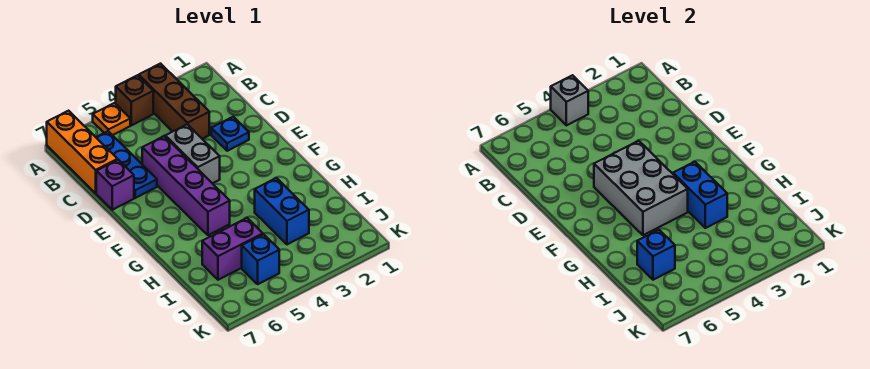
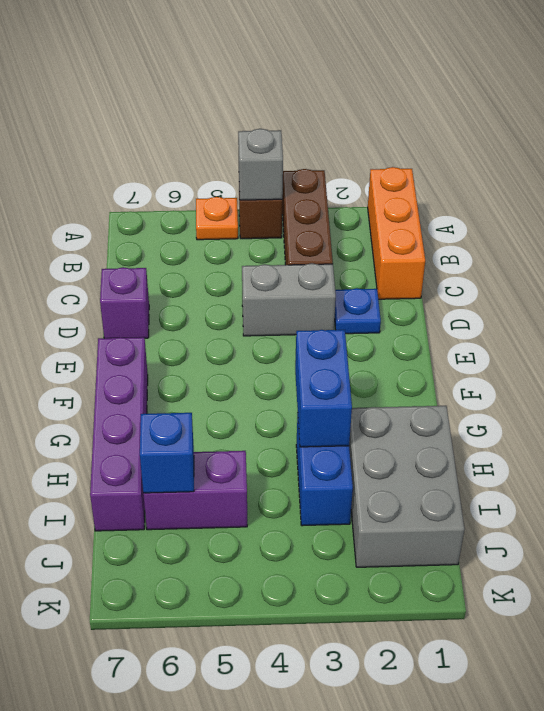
orange 1x3 brick [47,111,118,193] -> orange 1x3 brick moved to [368,167,425,299]
blue 1x3 plate [96,131,157,198] -> none
grey 1x2 brick [165,124,220,183] -> grey 1x2 brick turned to [242,263,336,336]
purple 1x4 brick [142,136,230,235] -> purple 1x4 brick moved to [90,337,148,531]
grey 2x3 brick [594,141,688,235] -> grey 2x3 brick moved to [349,406,465,567]
blue 1x1 brick [242,234,279,284] -> none

